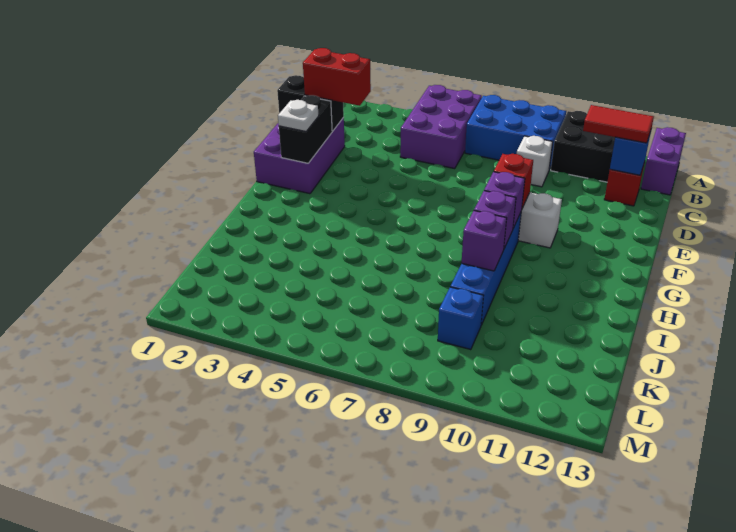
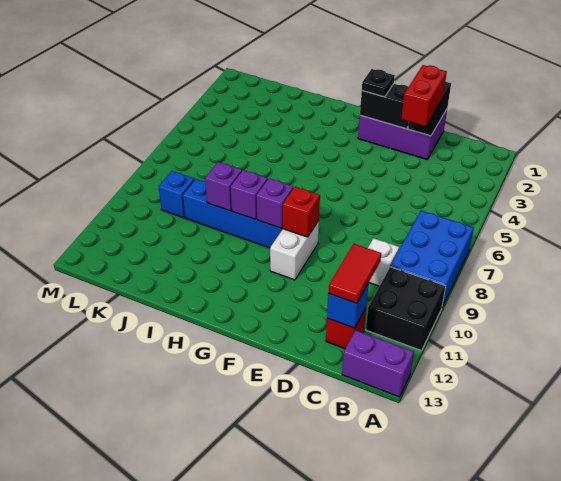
purple 2x3 brick [400,85,482,169] -> none
white 1x1 plate [278,100,319,132] -> black 1x1 plate [362,69,395,97]

